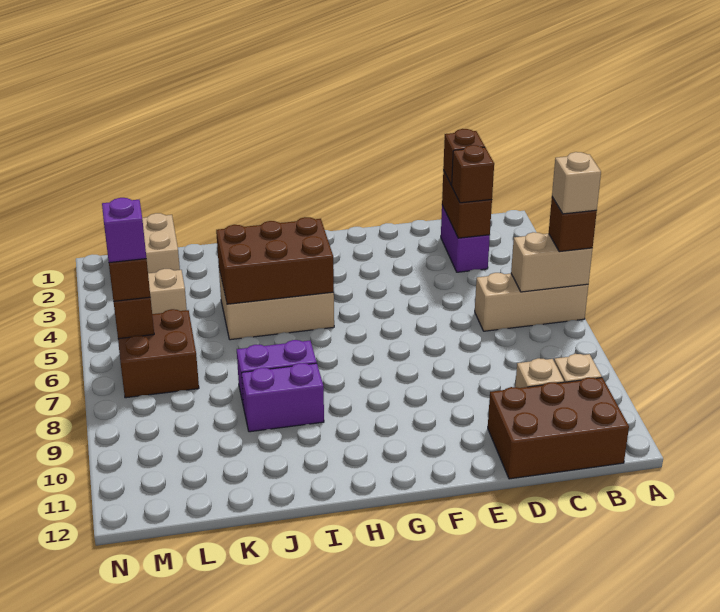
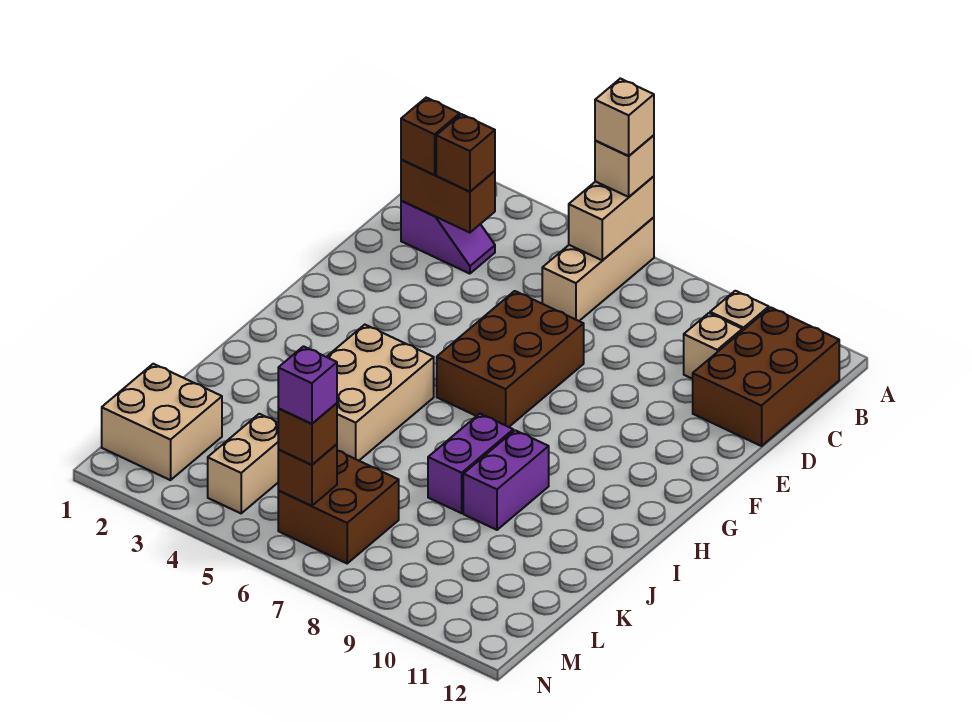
brown 1x1 brick [549,197,597,252] -> tan 1x1 brick [595,135,654,197]
purple 1x2 brick [441,205,490,272] -> purple 1x2 slope [401,201,495,274]
brown 2x3 brick [216,217,334,304] -> brown 2x3 brick moved to [437,291,584,427]

